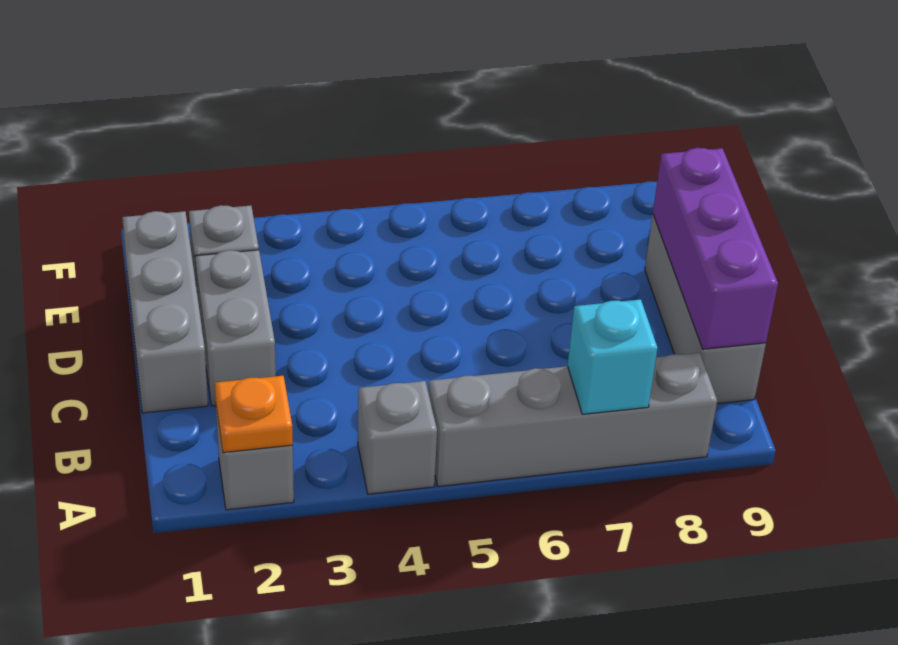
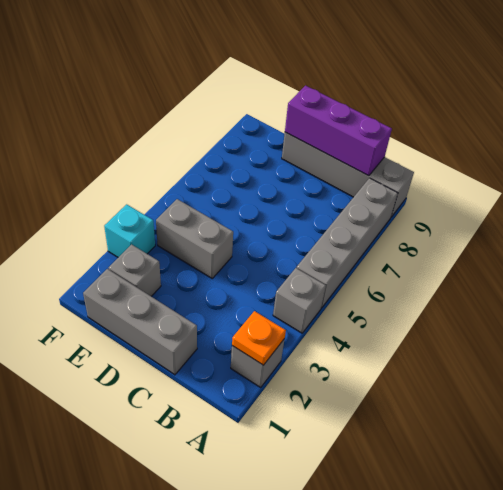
cyan 1x1 brick [568,299,658,414] -> cyan 1x1 brick moved to [104,204,155,257]
grey 1x3 brick [645,215,766,404] -> grey 1x4 brick [282,132,414,217]
grey 1x2 brick [195,250,276,406] -> grey 1x2 brick moved to [156,199,233,278]

